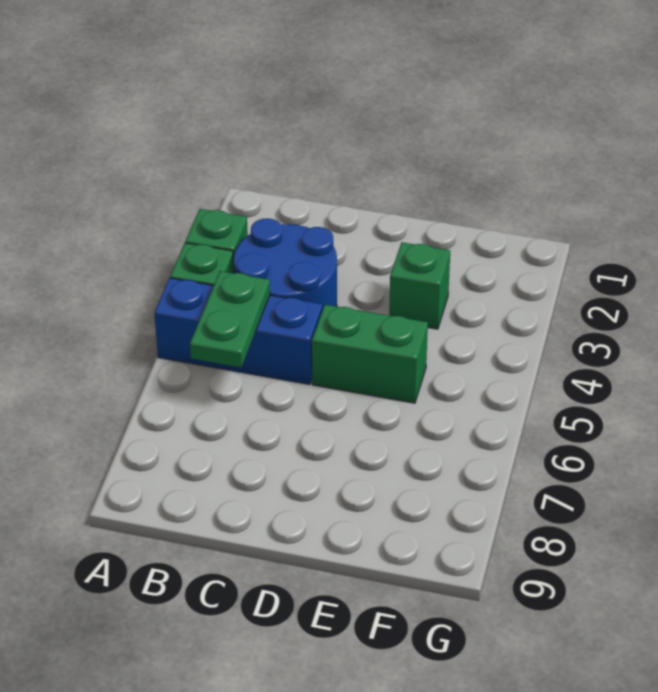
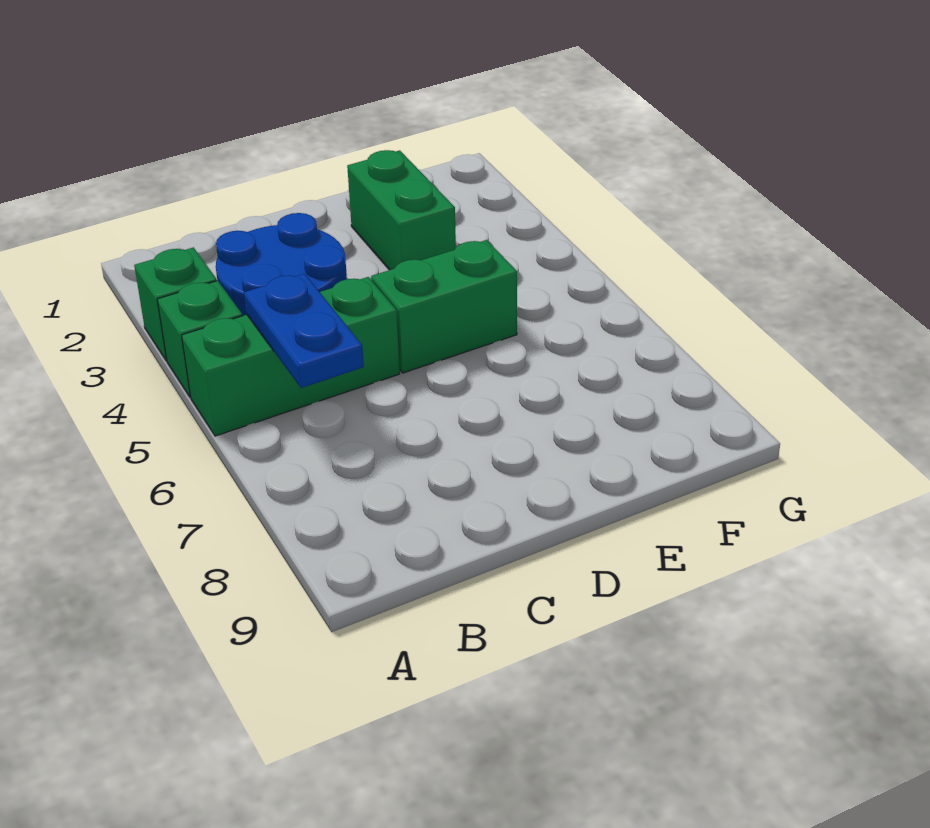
blue 1x3 brick [154,278,322,385] -> green 1x3 brick [182,277,400,436]
green 1x2 plate [190,271,270,368] -> blue 1x2 plate [244,274,364,388]
green 1x1 brick [389,242,450,329] -> green 1x2 brick [347,150,456,270]

